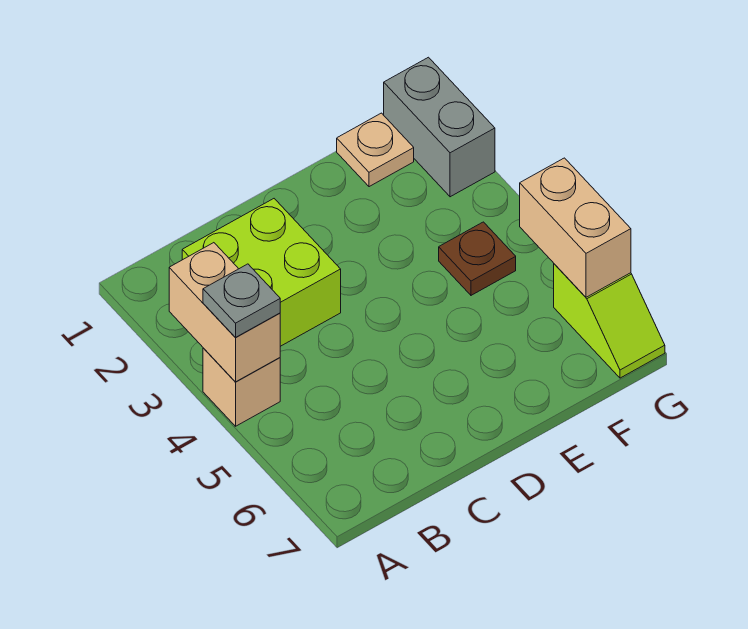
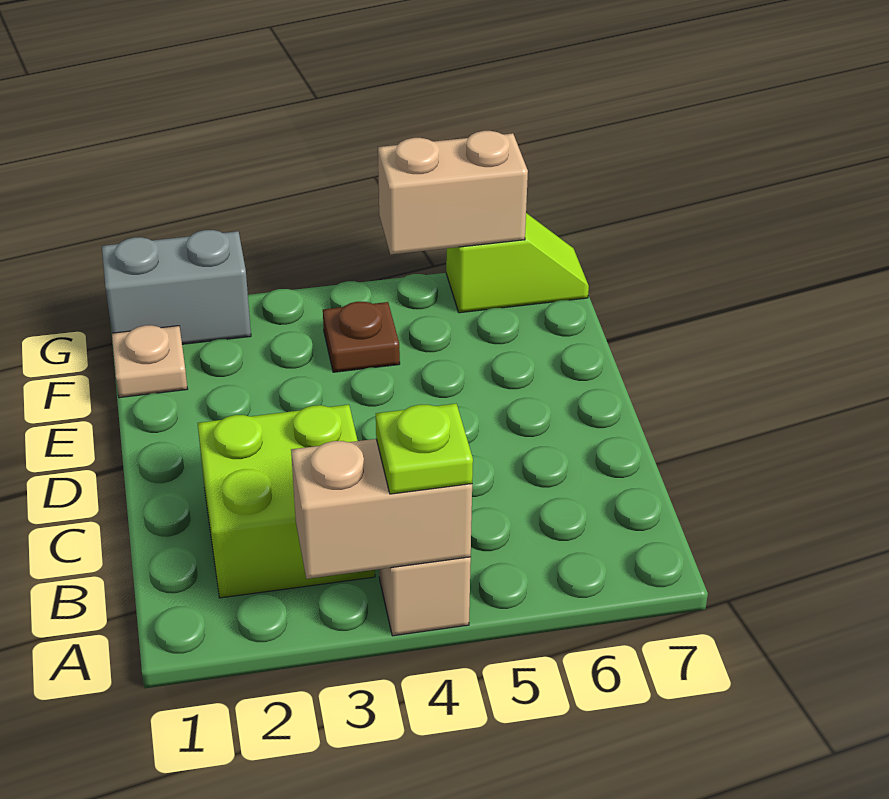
grey 1x1 plate [203,264,280,337] -> lime 1x1 plate [376,404,473,494]

